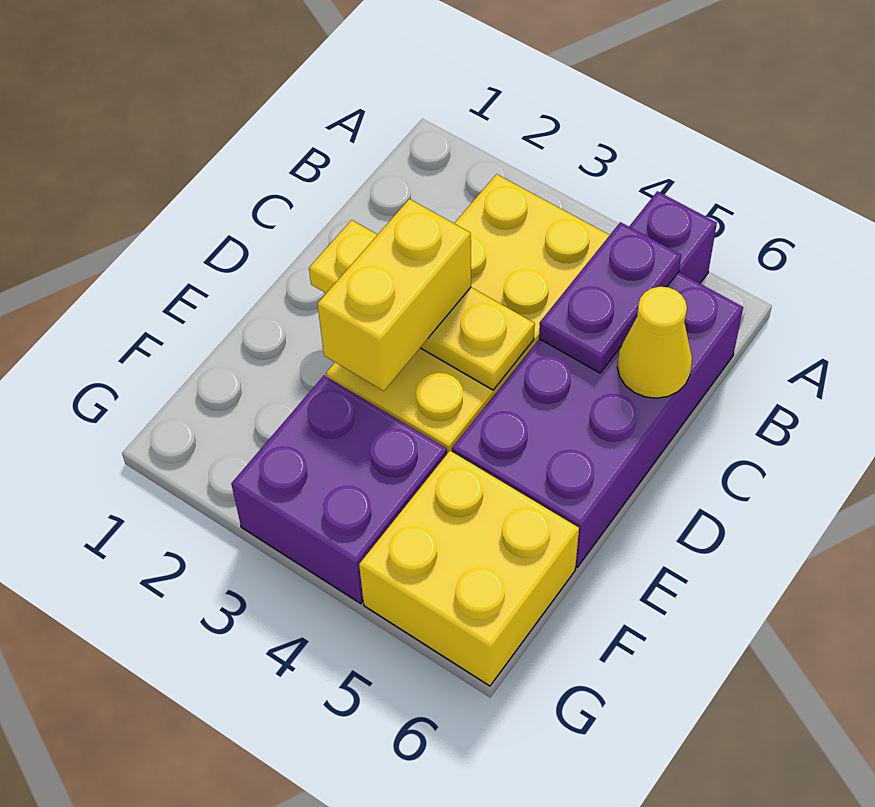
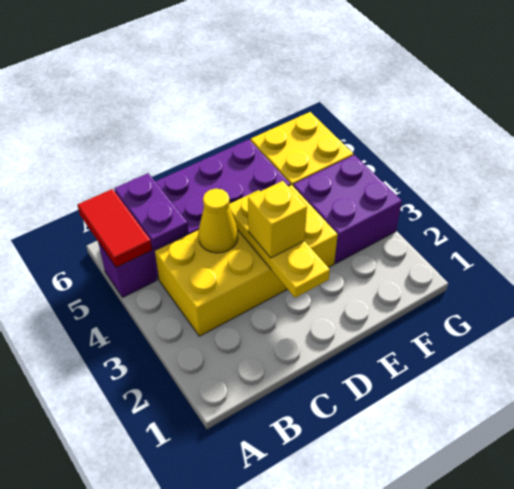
none -> red 1x2 tile [78,189,152,268]
purple 1x2 plate [539,222,681,373] -> purple 1x2 plate turned to [114,173,188,249]
yellow 1x1 cone [617,287,692,398] -> yellow 1x1 cone moved to [198,189,238,253]
yellow 1x2 brick [318,199,471,391] -> yellow 1x1 brick [248,181,307,258]

